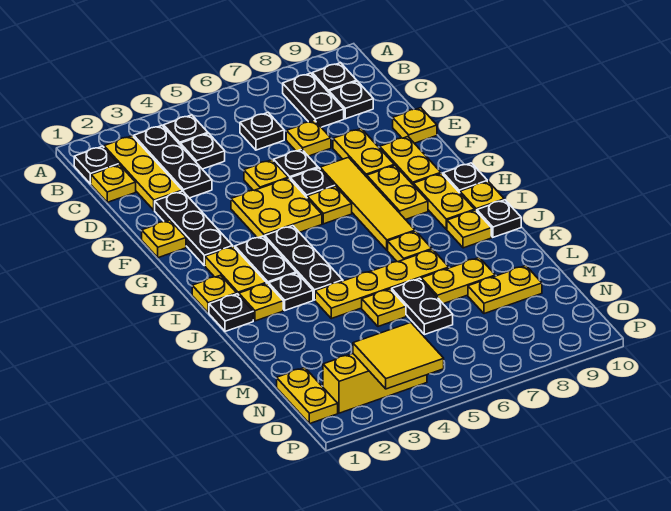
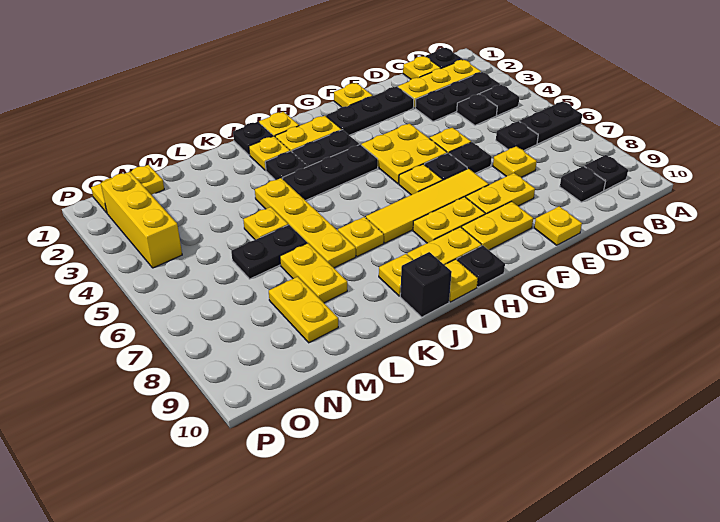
black 1x2 plate [283,73,344,127] -> black 1x2 plate moved to [519,101,582,144]
black 1x1 plate [477,200,521,237] -> black 1x1 brick [400,252,452,317]
yellow 2x2 tile [353,323,444,389] -> none

